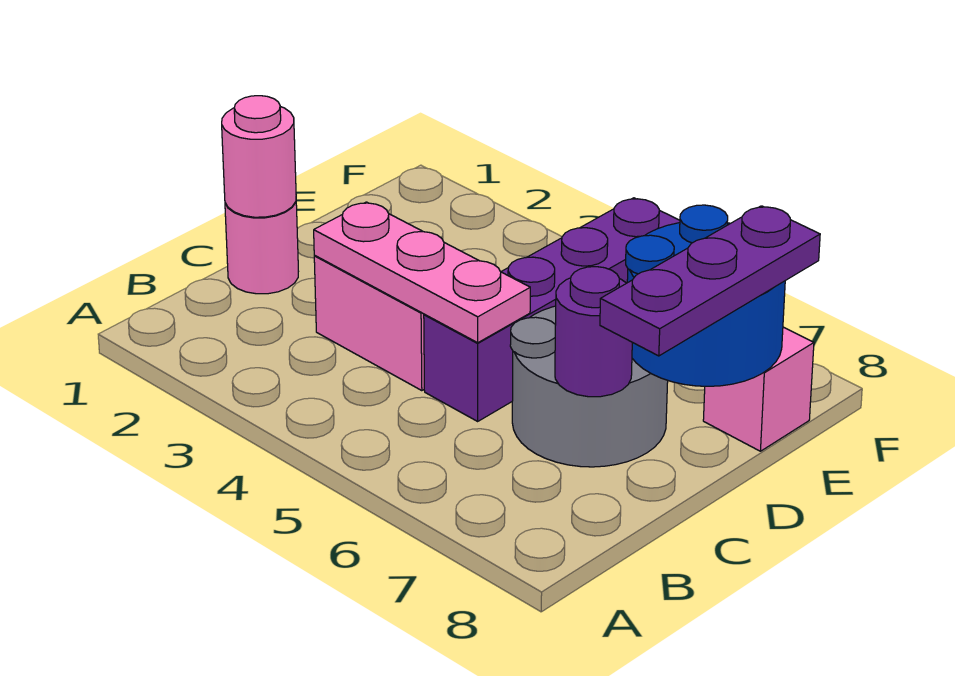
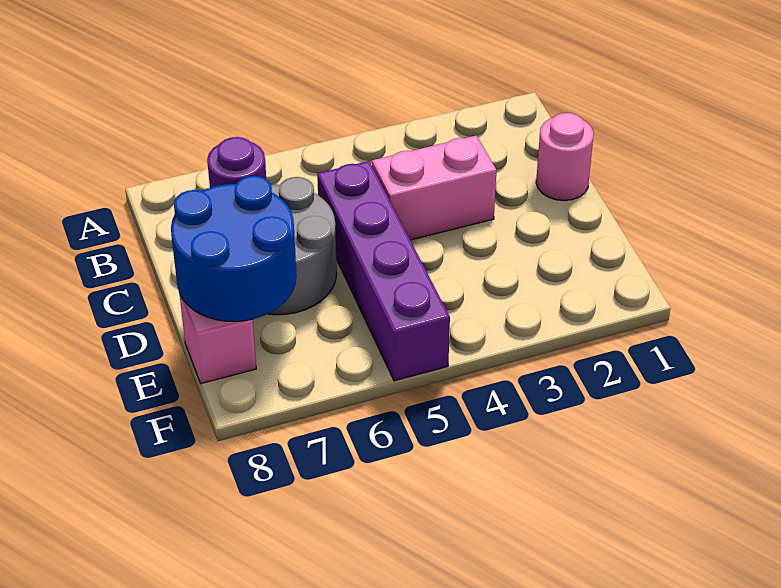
pink 1x1 round brick [222,96,296,217] -> none
pink 1x3 plate [314,202,530,343] -> none
purple 1x3 plate [600,206,820,356] -> none

